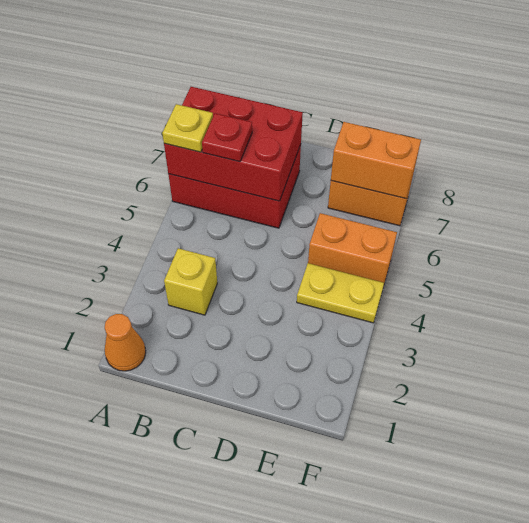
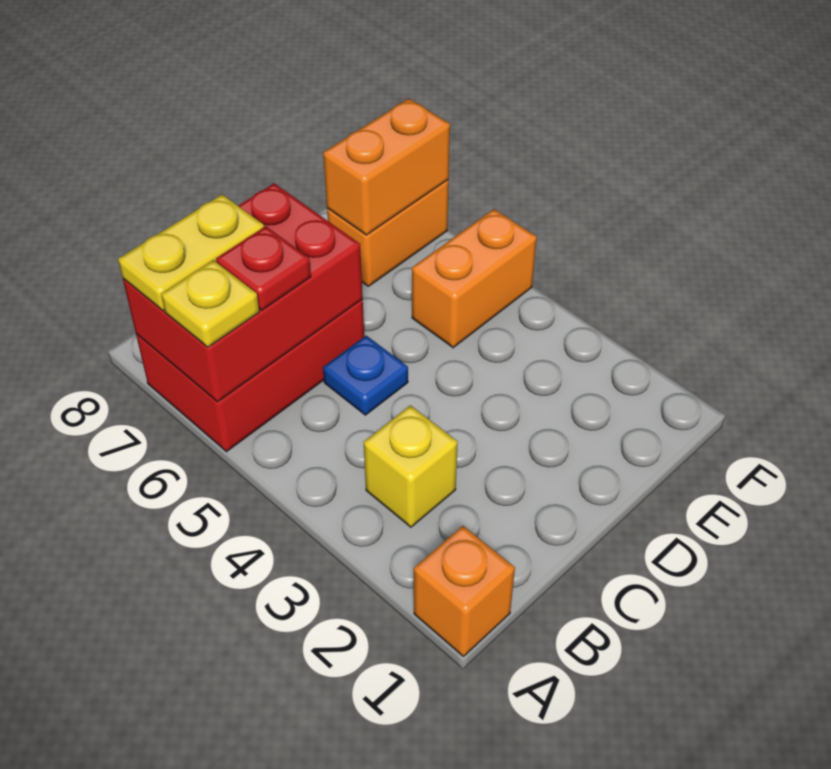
orange 1x1 cone [105,314,146,371] -> orange 1x1 brick [414,526,515,656]
none -> blue 1x1 plate [323,336,408,415]
yellow 1x2 plate [297,263,384,323] -> yellow 1x2 plate moved to [118,195,264,311]

